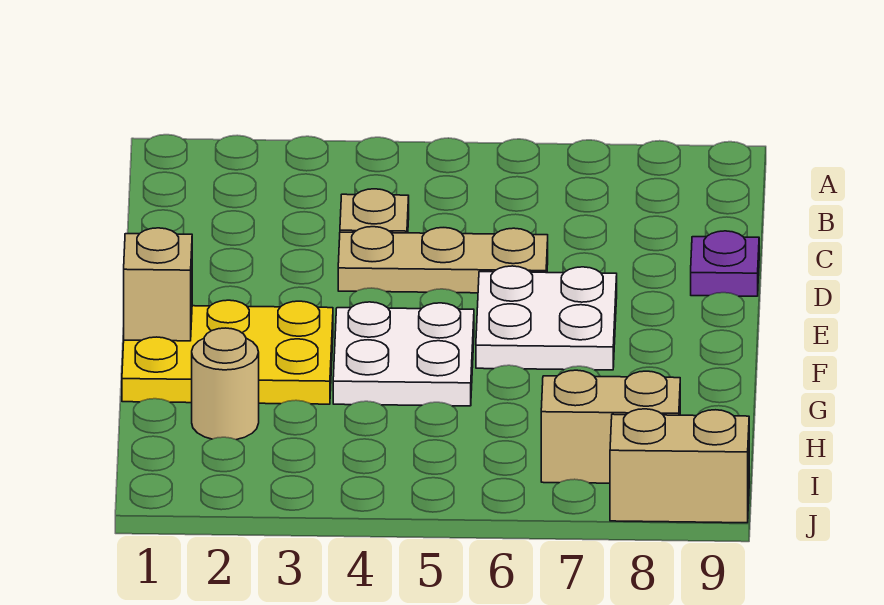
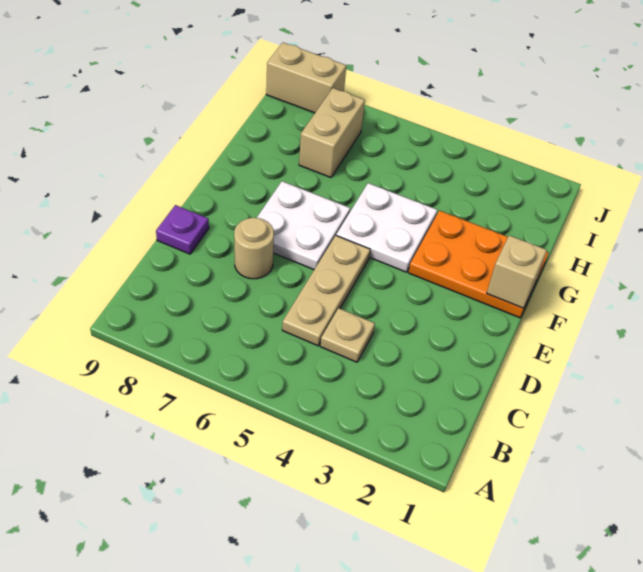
tan 1x3 plate [338,227,548,293] -> tan 1x3 plate turned to [282,236,370,346]
yellow 2x3 plate [122,300,333,404] -> orange 2x3 plate [408,211,548,318]
tan 1x1 round brick [192,328,259,440] -> tan 1x1 round brick moved to [234,218,274,279]
tan 1x2 brick [541,370,680,483] -> tan 1x2 brick turned to [299,88,365,177]

